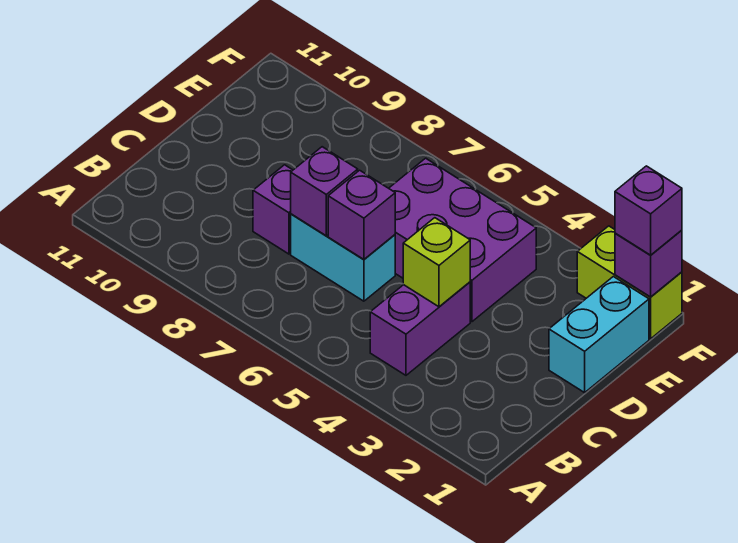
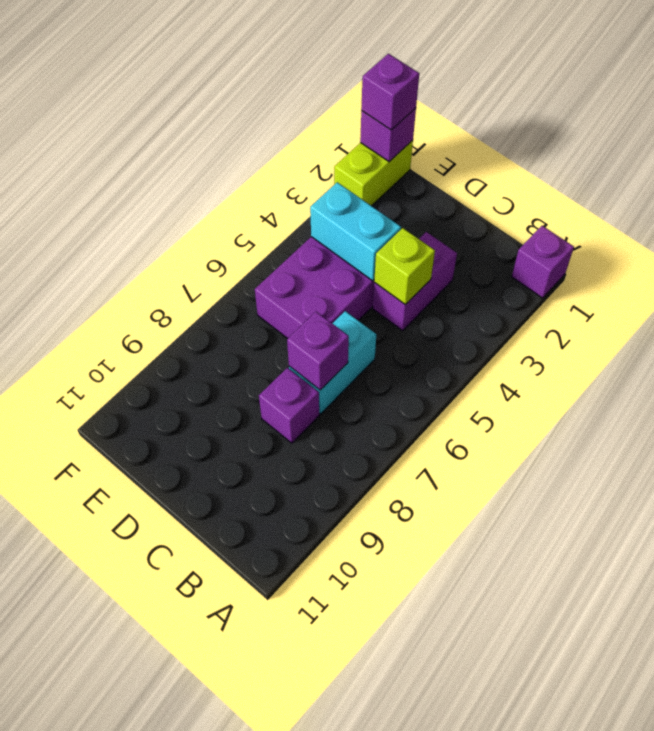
purple 1x2 brick [370,282,470,375] -> purple 1x2 brick turned to [373,232,457,331]
purple 1x1 brick [328,170,395,260] -> purple 1x1 brick moved to [512,226,574,298]
cyan 1x2 brick [549,277,649,393] -> cyan 1x2 brick moved to [310,182,401,281]

